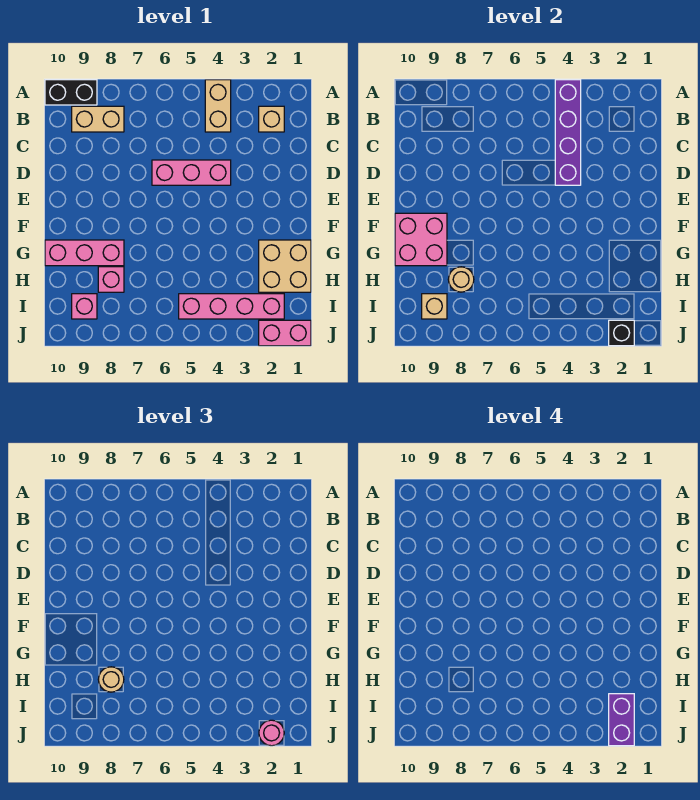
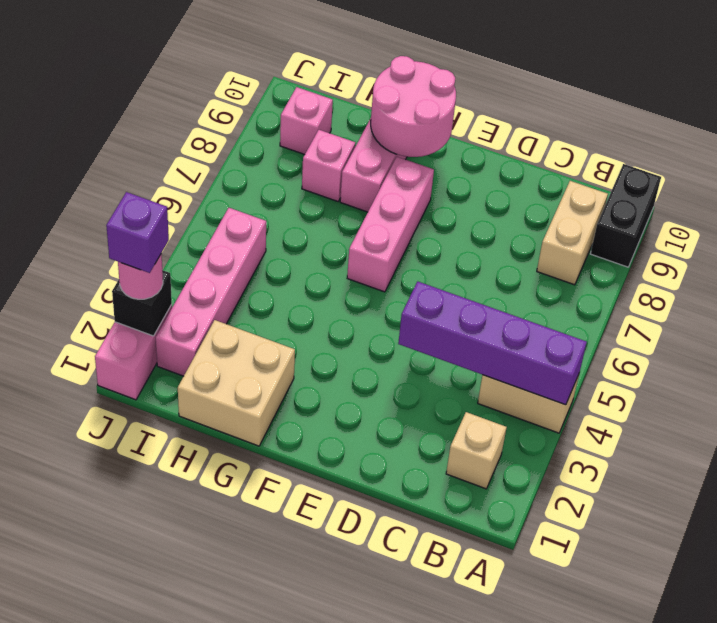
pink 1x3 brick [152,160,231,185] -> pink 1x3 brick moved to [347,157,434,292]
pink 2x2 brick [395,213,447,266] -> pink 2x2 round brick [371,56,456,157]
tan 1x1 round brick [448,267,474,292] -> none
tan 1x1 round brick [98,667,124,692] -> none
purple 1x2 brick [609,694,634,746] -> purple 1x1 brick [106,192,169,273]
tan 1x1 brick [422,294,447,319] -> none

